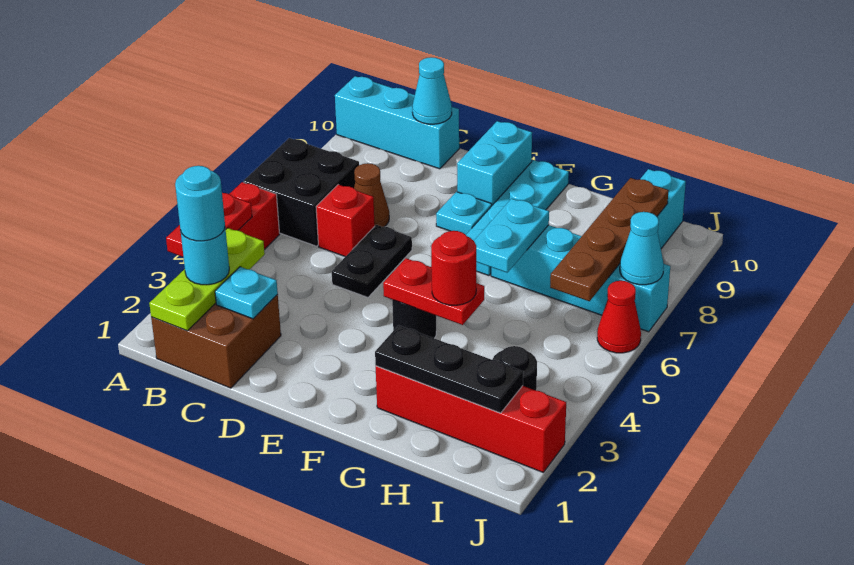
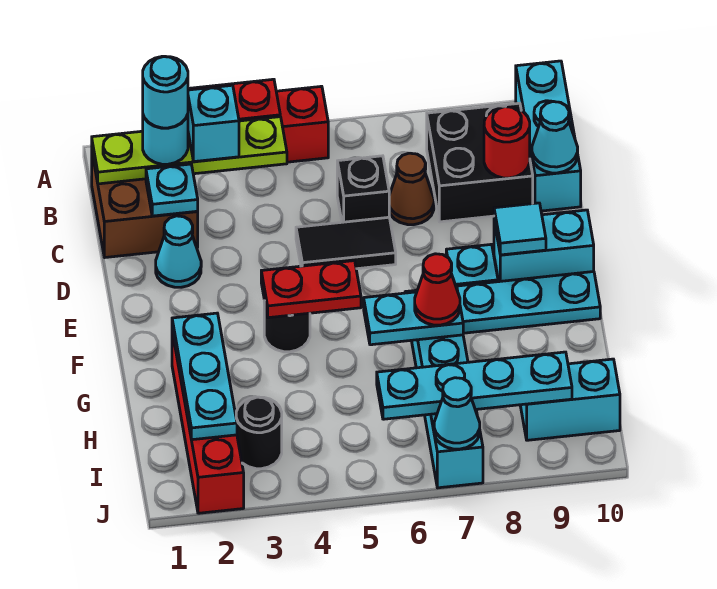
black 2x2 brick [243,138,359,246] -> black 2x2 brick moved to [427,103,533,222]
lime 1x3 plate [149,228,265,331] -> lime 1x4 plate [92,117,287,184]
none -> cyan 1x1 brick [188,85,239,162]
red 1x1 brick [316,185,375,257] -> black 1x1 brick [337,156,389,222]
none -> cyan 1x1 cone [156,216,201,287]
black 1x2 plate [332,225,412,297] -> black 1x2 tile [296,217,396,269]
none -> cyan 1x1 tile [494,203,546,255]
red 1x2 plate [383,258,484,325] -> red 1x2 plate turned to [261,261,361,318]
black 1x3 plate [375,325,523,413] -> cyan 1x3 plate [172,313,237,440]
red 1x1 round brick [431,231,476,305] -> red 1x1 round brick moved to [484,107,530,178]
brown 1x4 plate [550,178,669,301] -> cyan 1x4 plate [377,352,572,419]
red 1x1 cone [597,281,641,353] -> red 1x1 cone moved to [415,254,460,325]

